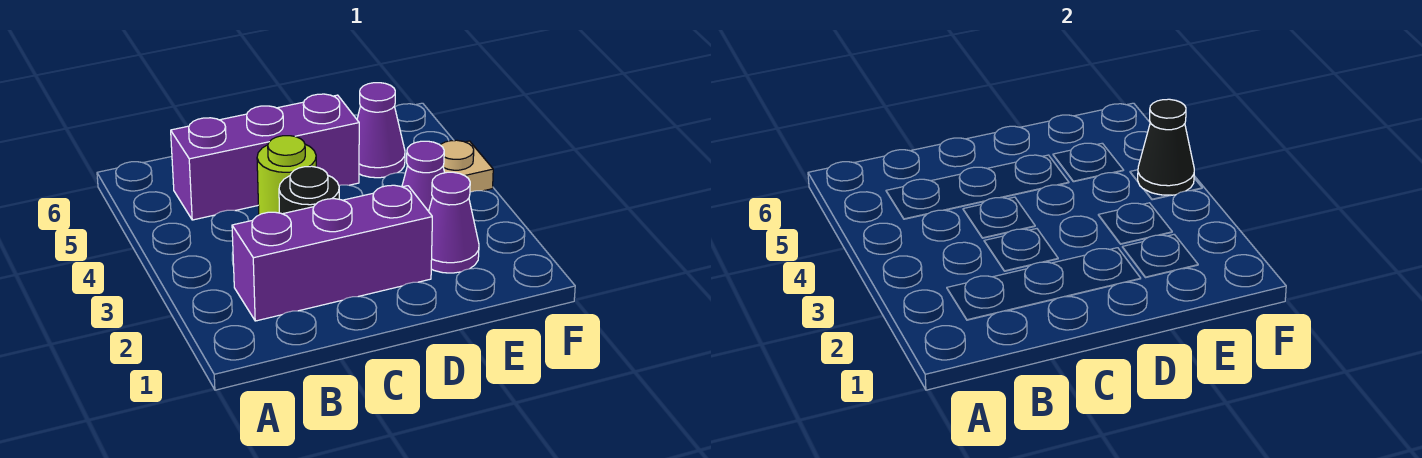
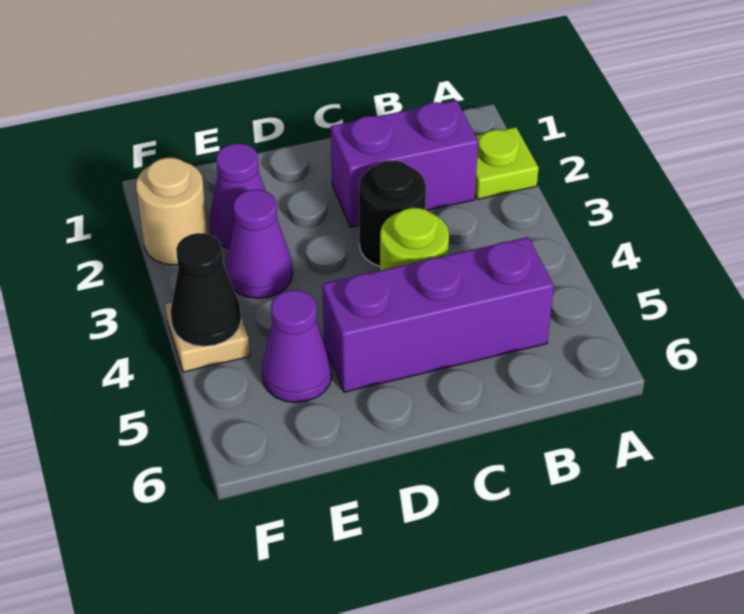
none -> lime 1x1 plate [475,127,539,199]
purple 1x3 brick [232,185,432,321] -> purple 1x2 brick [331,100,478,227]
none -> tan 1x1 round brick [136,158,208,265]

